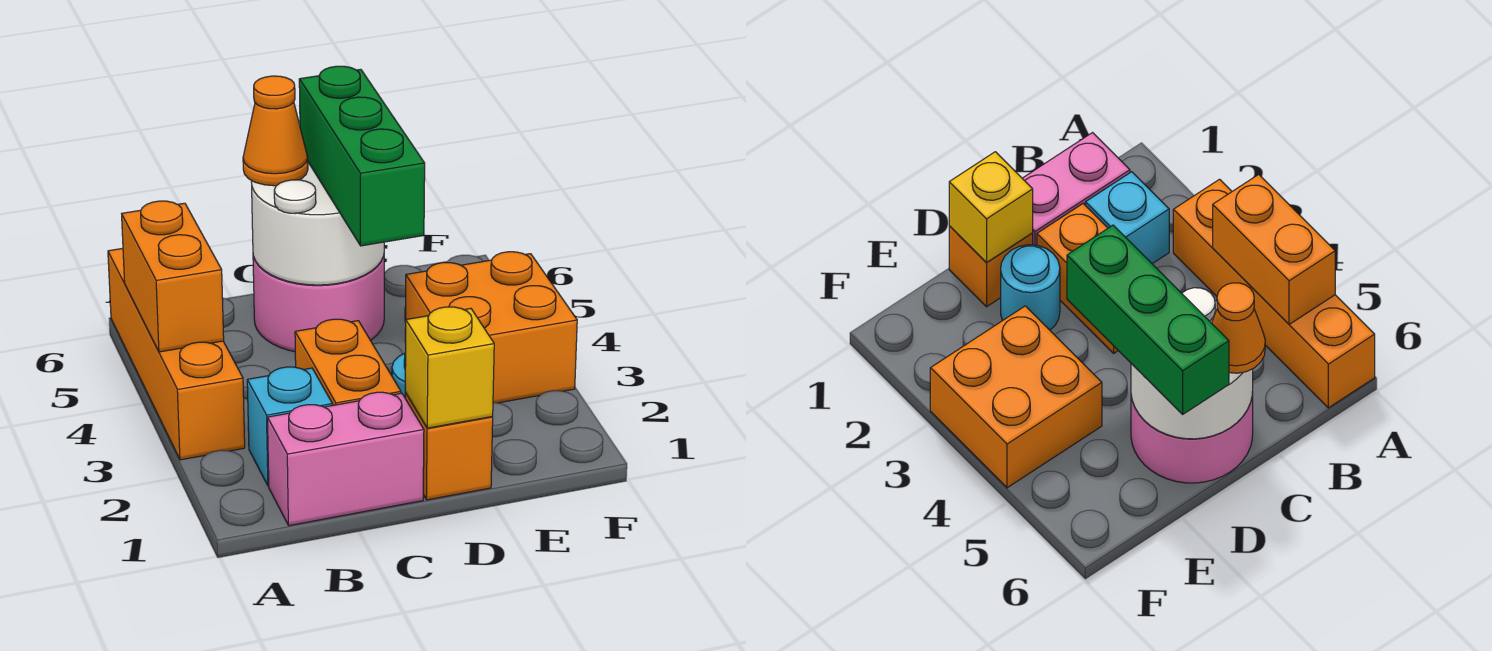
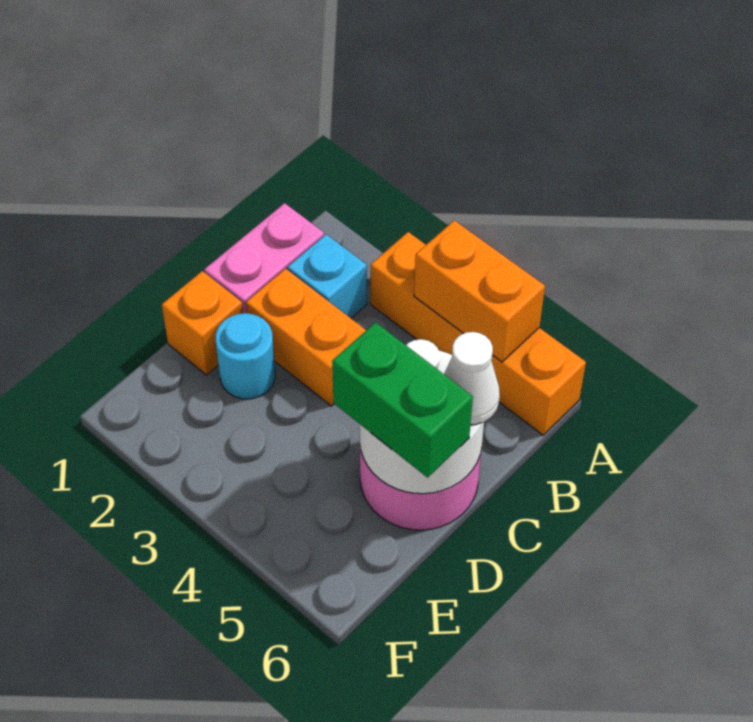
orange 1x1 cone [243,76,308,186] -> white 1x1 cone [444,332,500,425]
yellow 1x1 brick [405,307,494,428] -> none
green 1x3 brick [299,66,425,246] -> green 1x2 brick [332,322,473,478]
orange 2x2 brick [405,252,577,403] -> none

